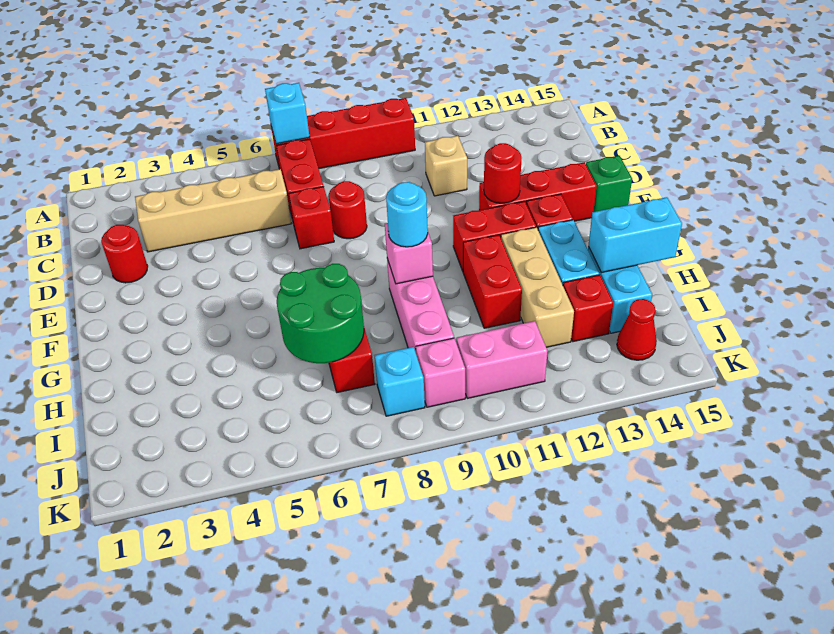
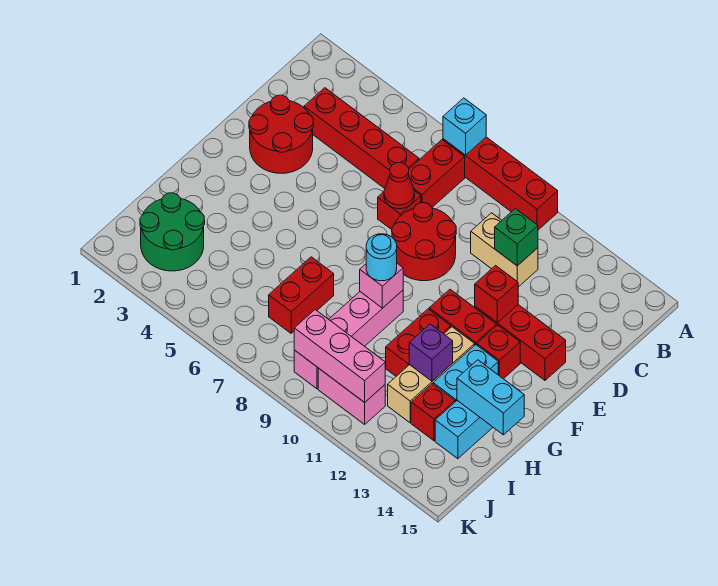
tan 1x4 brick [135,169,292,252] -> red 1x4 brick [304,88,419,188]
tan 1x1 brick [425,136,467,196] -> tan 1x2 brick [471,213,538,287]
red 1x1 round brick [101,225,148,283] -> red 2x2 round brick [249,95,314,173]
red 1x1 round brick [329,181,367,239] -> red 2x2 round brick [392,203,456,281]
red 1x1 round brick [484,143,521,203] -> red 1x1 brick [475,266,518,323]
green 1x1 brick [586,156,632,212] -> green 1x1 brick moved to [495,209,538,266]
green 2x2 round brick [277,264,364,363] -> green 2x2 round brick moved to [140,193,205,271]
none -> purple 1x1 brick [409,324,453,381]
cyan 1x1 brick [374,347,425,416] -> none
none -> pink 1x3 brick [294,310,385,403]
red 1x1 cone [617,299,657,360] -> red 1x1 cone moved to [384,163,415,209]

